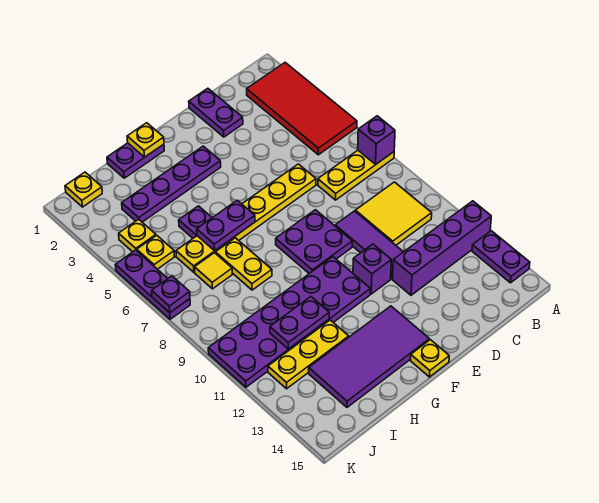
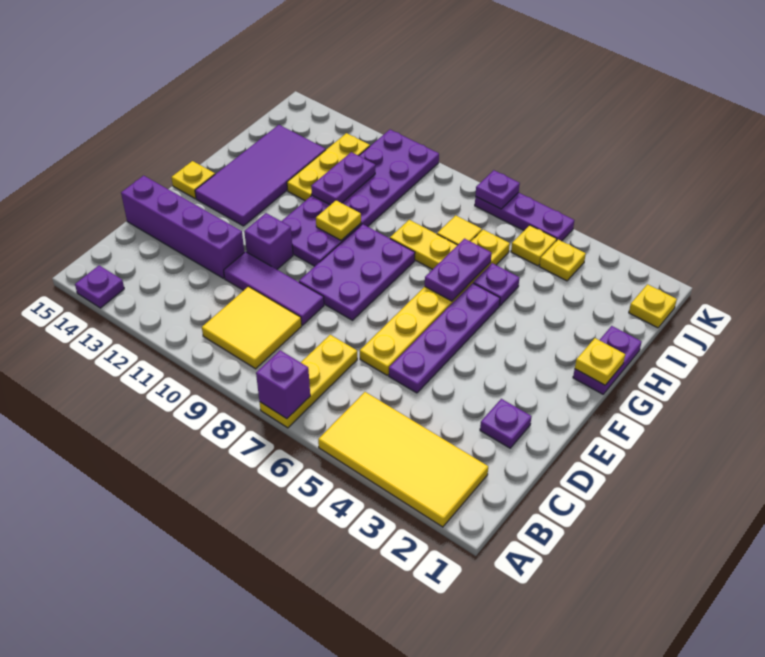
red 2x4 tile [247,63,357,155] -> yellow 2x4 tile [318,392,488,527]
purple 1x4 brick [393,201,491,295] -> purple 1x4 brick turned to [121,176,244,278]
purple 1x2 plate [472,231,530,283] -> purple 1x1 plate [75,266,124,308]
purple 1x2 plate [189,88,243,137] -> purple 1x1 plate [480,399,532,448]
purple 2x2 plate [276,210,352,274] -> purple 2x3 plate [299,224,415,320]
purple 1x4 plate [122,146,221,222] -> purple 1x4 plate moved to [389,283,500,393]
none -> yellow 1x1 plate [316,200,361,240]

